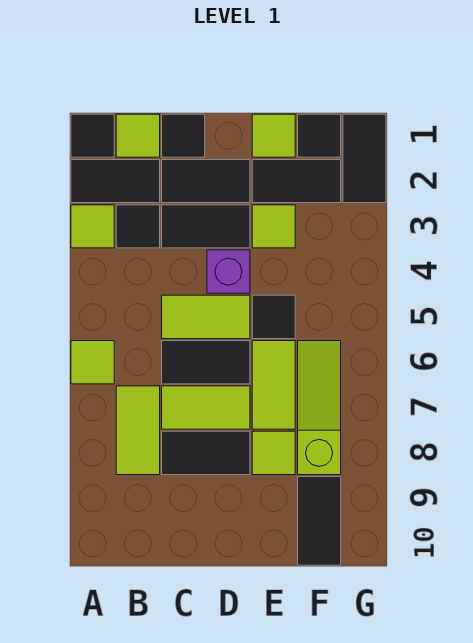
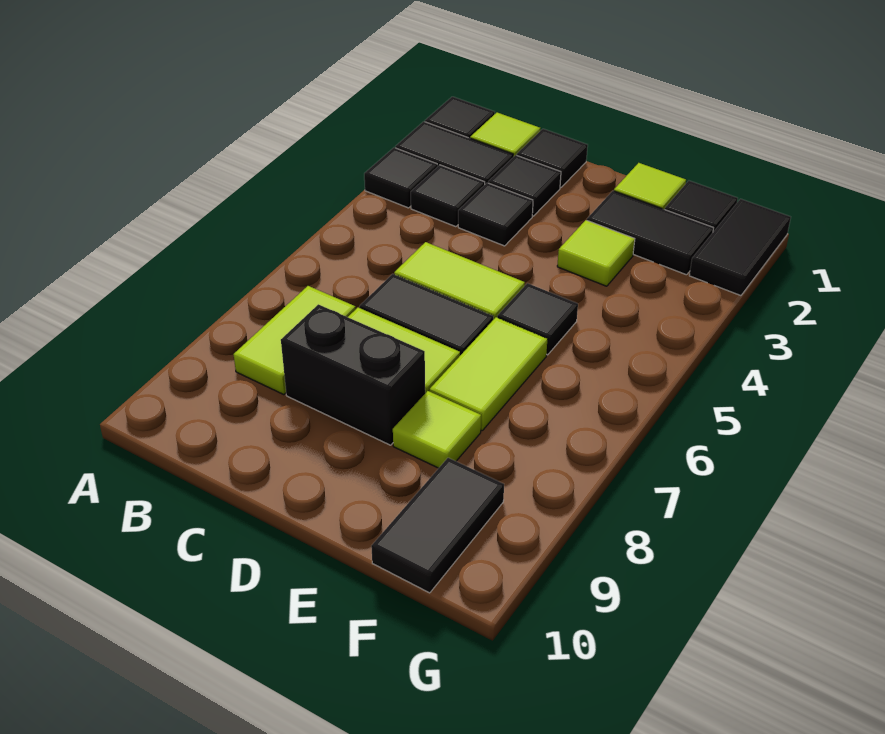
lime 1x1 tile [71,205,114,248] -> black 1x1 tile [364,148,437,208]
lime 1x1 tile [71,341,114,384] -> none
black 1x2 tile [162,160,250,203] -> black 1x1 tile [488,155,561,216]
black 1x2 tile [162,205,250,248] -> black 1x1 tile [458,183,533,246]
black 1x2 tile [162,431,250,475] -> black 1x2 brick [281,304,425,445]
purple 1x1 brick [207,250,250,293] -> none
lime 1x3 slope [298,341,341,475] -> none

